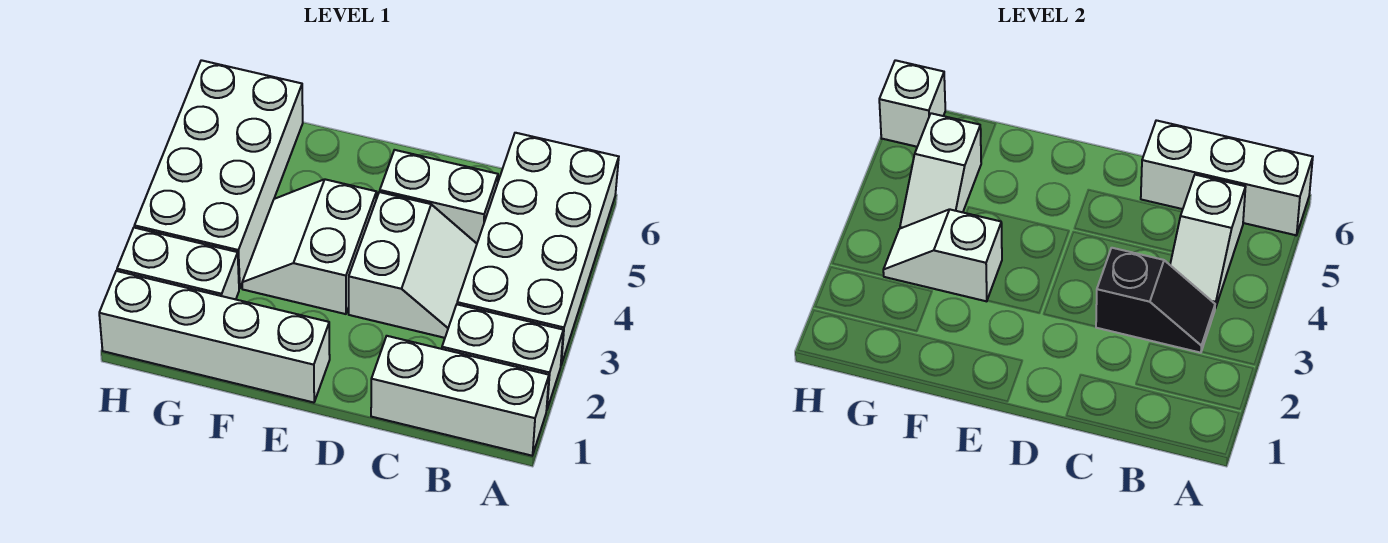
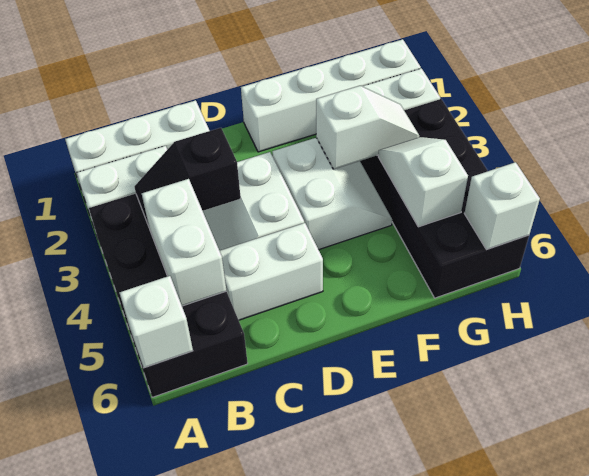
white 2x4 brick [457,133,619,365] -> black 2x4 brick [89,194,248,397]
white 1x3 brick [1141,120,1313,235] -> white 1x1 brick [119,276,193,368]
white 1x2 slope [1170,175,1245,308] -> white 1x2 brick [142,179,226,306]
white 2x4 brick [134,60,303,289] -> black 2x4 brick [360,99,529,298]

